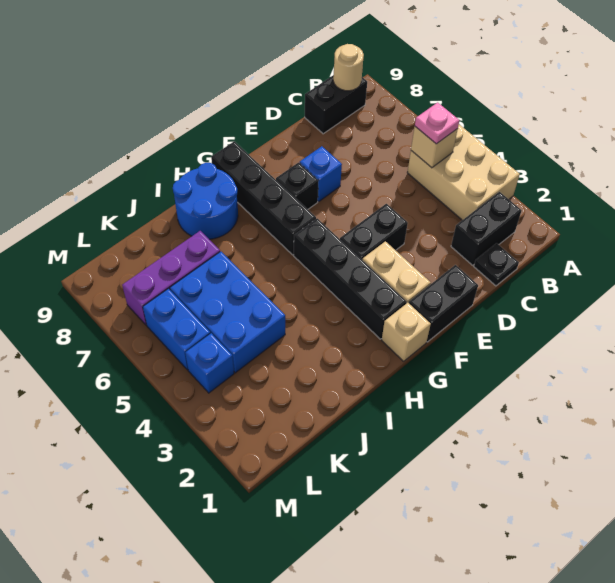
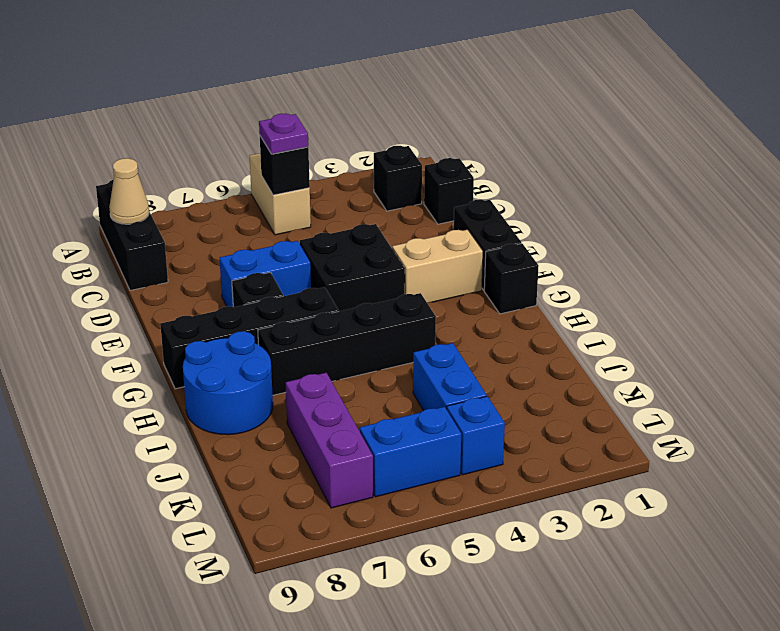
tan 2x3 brick [407,125,520,220] -> tan 1x2 brick [250,153,311,235]
black 1x2 brick [451,192,522,265] -> black 1x1 brick [374,146,422,211]
tan 1x1 brick [411,127,458,168] -> black 1x1 brick [260,136,310,195]
pink 1x1 plate [415,102,459,144] -> purple 1x1 plate [259,114,308,154]
black 1x2 brick [305,75,367,134] -> black 1x3 brick [96,180,168,290]
tan 1x1 round brick [333,44,364,91] -> tan 1x1 cone [109,158,149,224]
black 1x1 plate [474,243,519,286] -> black 1x1 brick [424,158,474,224]
black 1x2 brick [340,204,408,260] -> black 2x2 brick [300,224,405,311]
blue 1x1 brick [300,146,342,201] -> blue 1x2 brick [220,241,311,306]
tan 1x1 brick [382,303,431,361] -> black 1x1 brick [484,244,539,314]
black 1x4 brick [294,219,407,339] -> black 1x4 brick moved to [258,293,436,395]
blue 2x3 brick [170,252,285,373] -> blue 1x2 brick [413,343,487,410]

